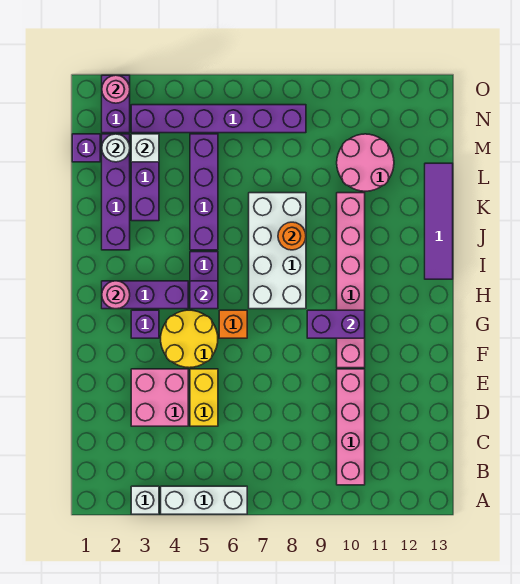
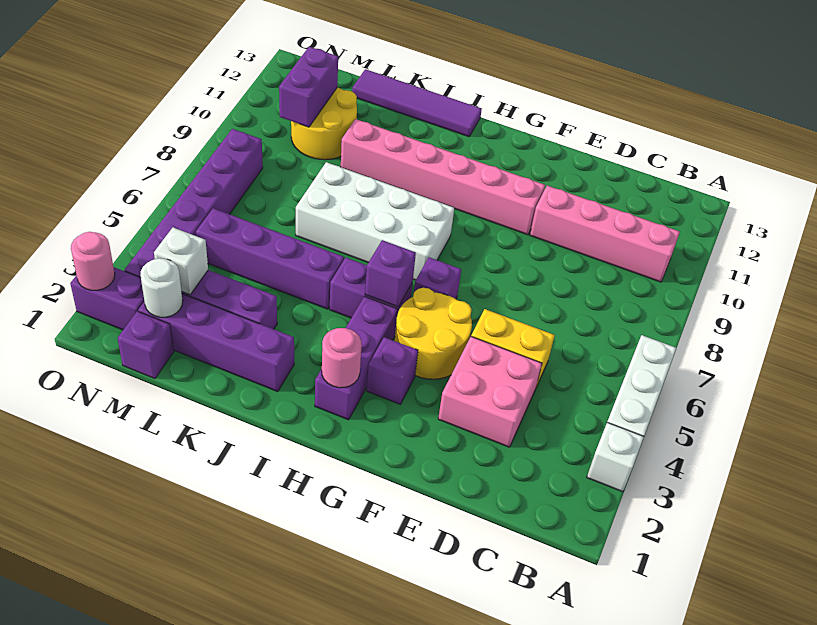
orange 1x1 brick [219,310,247,338] -> purple 1x1 brick [414,257,461,299]
purple 1x2 brick [307,310,365,338] -> purple 1x2 brick moved to [279,47,338,127]
orange 1x1 round brick [278,222,306,250] -> none
pink 2x2 round brick [337,134,394,191] -> yellow 2x2 round brick [291,88,357,160]

